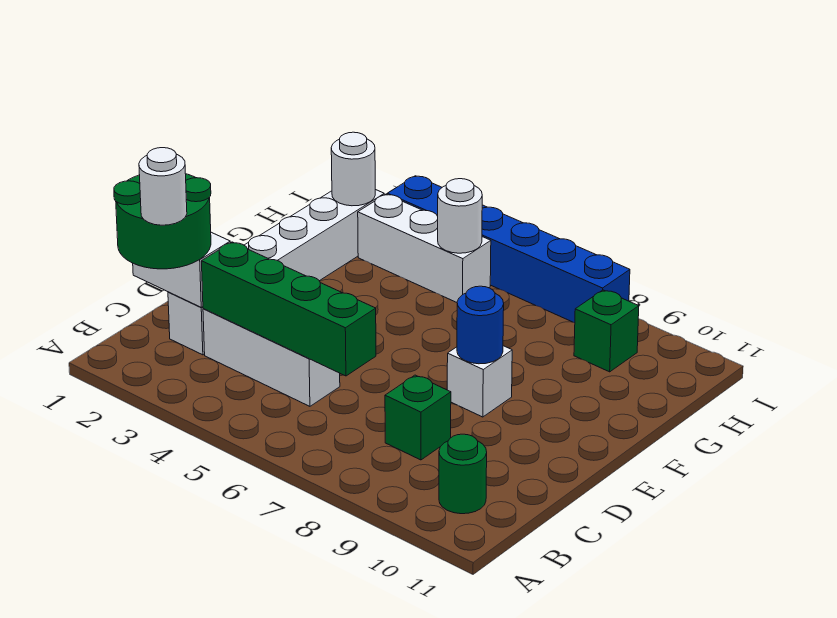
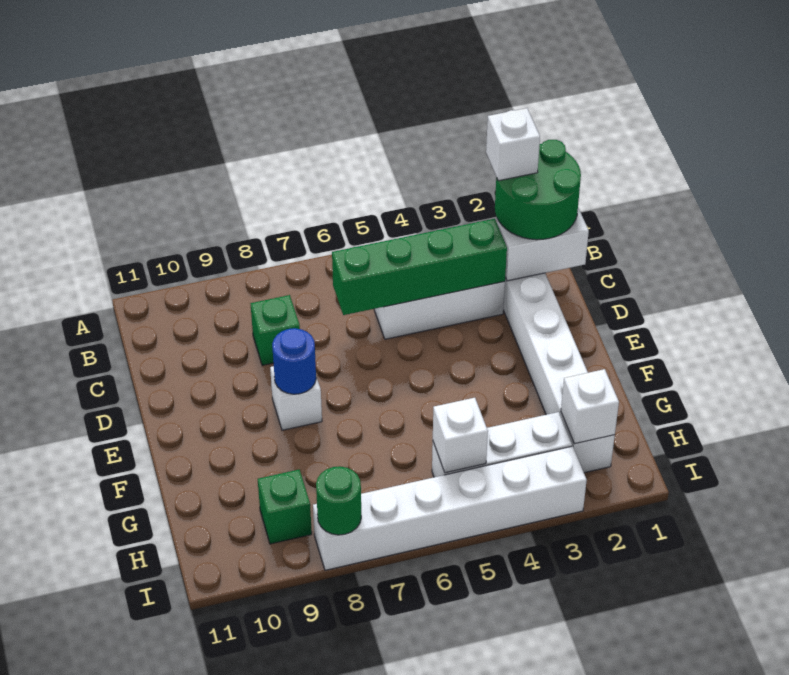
white 1x1 round brick [139,148,187,225] -> white 1x1 brick [486,108,540,181]
green 1x1 round brick [439,434,487,514] -> green 1x1 round brick moved to [316,466,361,535]
white 1x1 round brick [331,132,375,206] -> white 1x1 brick [561,369,619,444]
white 1x1 round brick [438,179,482,253] -> white 1x1 brick [433,398,488,473]
blue 1x6 brick [387,176,630,323] -> white 1x6 brick [313,446,587,570]

